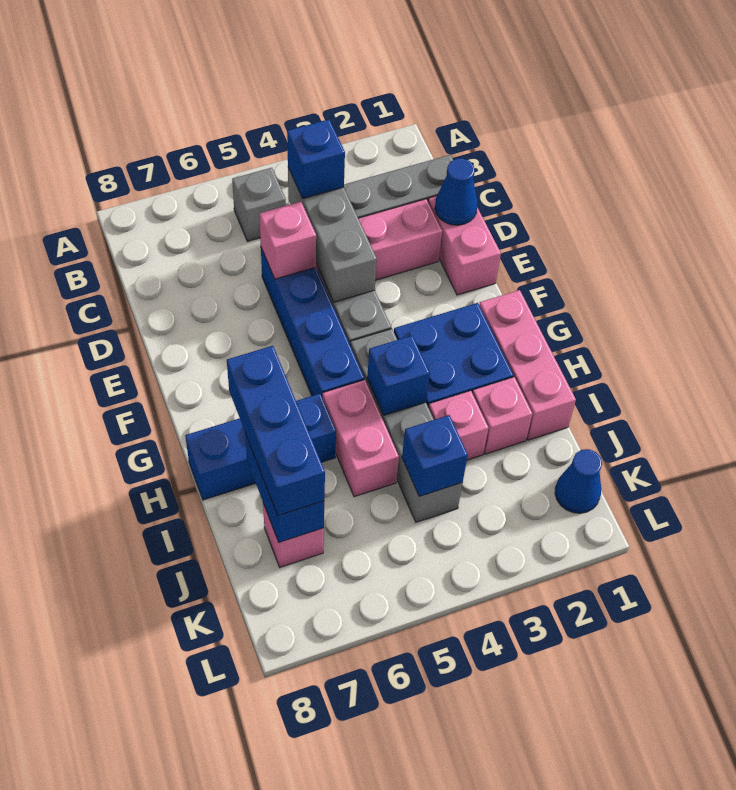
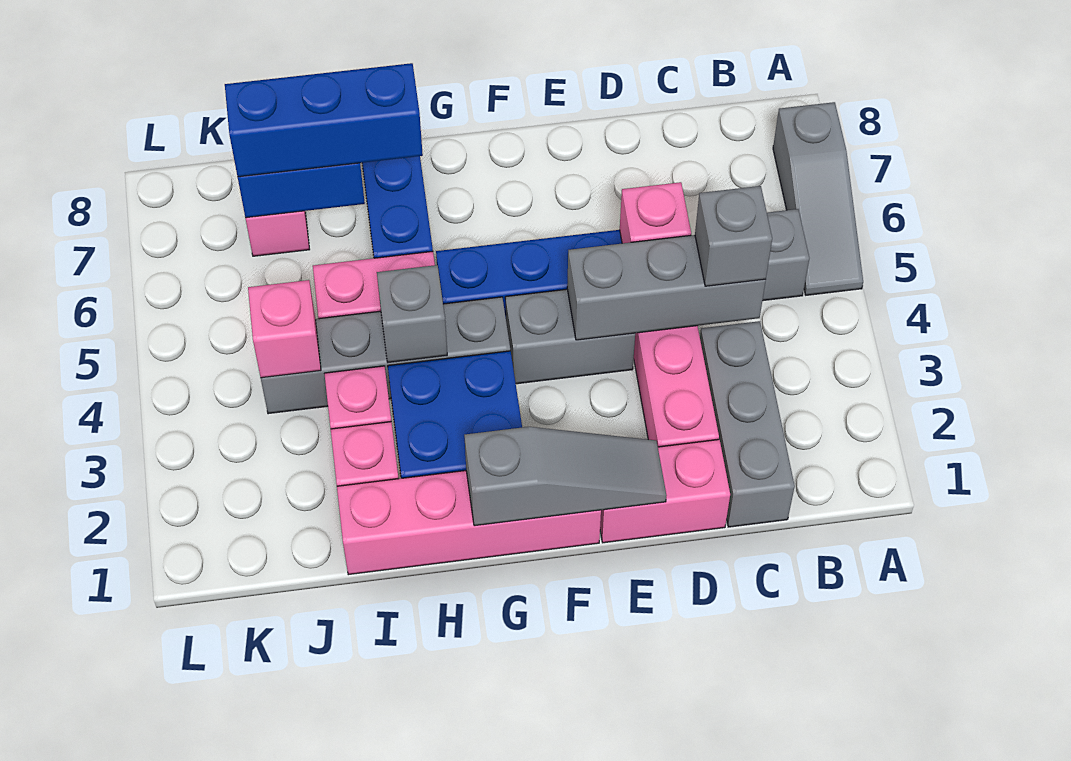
none -> grey 1x3 slope [773,102,863,295]
blue 1x1 brick [287,119,345,198] -> grey 1x1 brick [695,186,772,286]
blue 1x1 cone [435,158,478,225] -> none
none -> grey 1x3 slope [464,427,666,526]
pink 1x3 brick [479,290,576,440] -> pink 1x4 brick [337,471,601,575]
blue 1x1 brick [367,336,430,415] -> grey 1x1 brick [377,265,447,362]
blue 1x1 brick [402,415,468,496] -> pink 1x1 brick [248,280,321,378]
blue 1x1 cone [555,449,602,513] -> none

